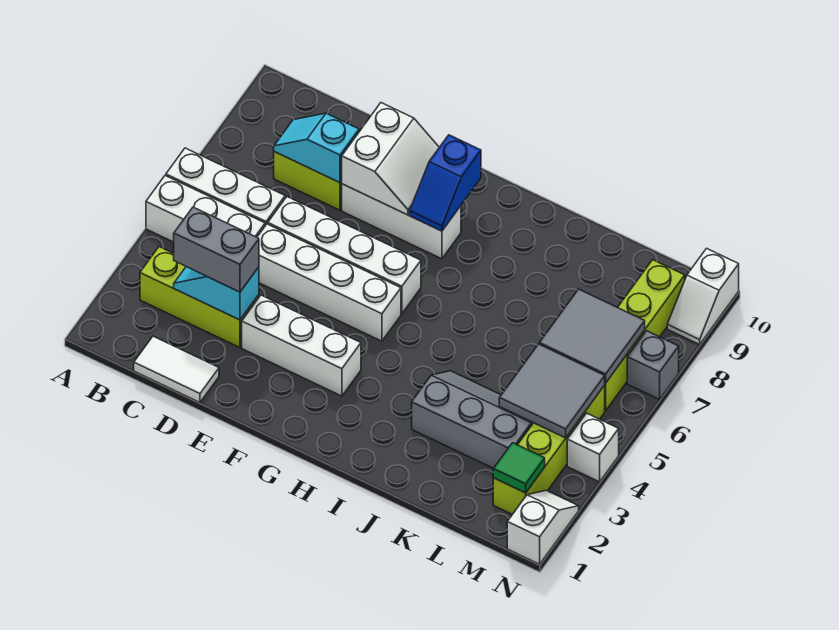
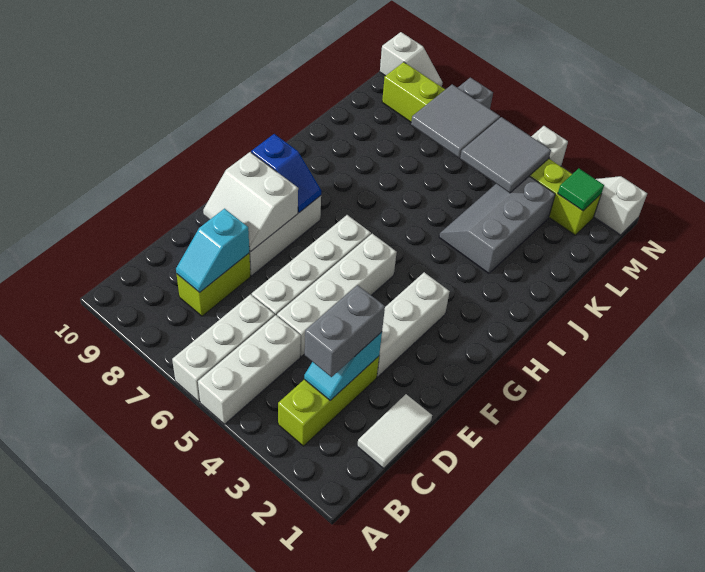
white 2x2 slope [342,103,439,215] -> white 2x2 slope turned to [203,152,298,252]

